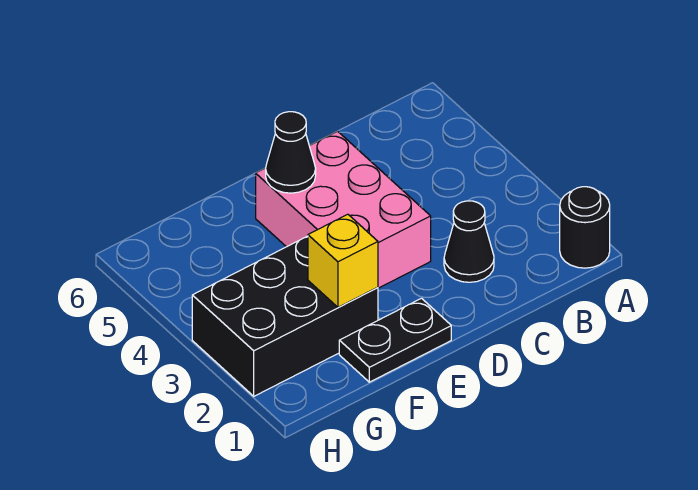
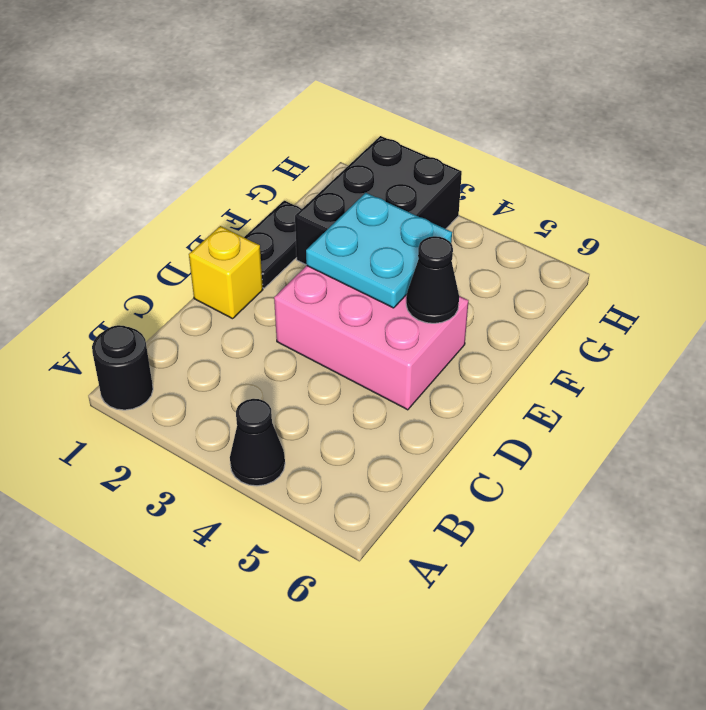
black 1x1 cone [444,201,494,282] -> black 1x1 cone moved to [230,399,285,486]
none -> cyan 2x2 plate [306,193,452,308]
yellow 1x1 brick [308,214,378,307] -> yellow 1x1 brick moved to [189,226,263,319]

